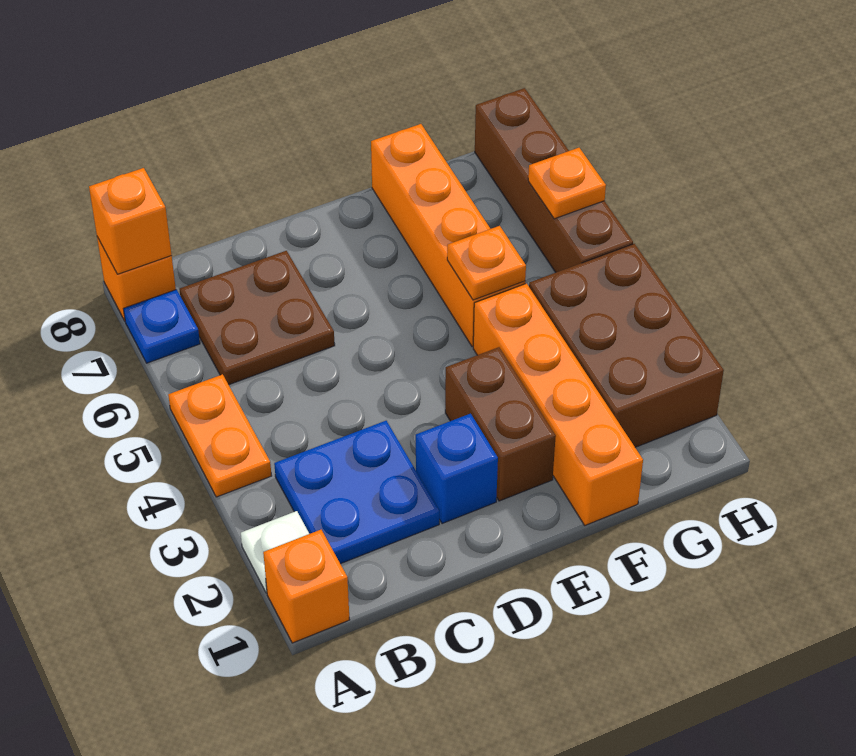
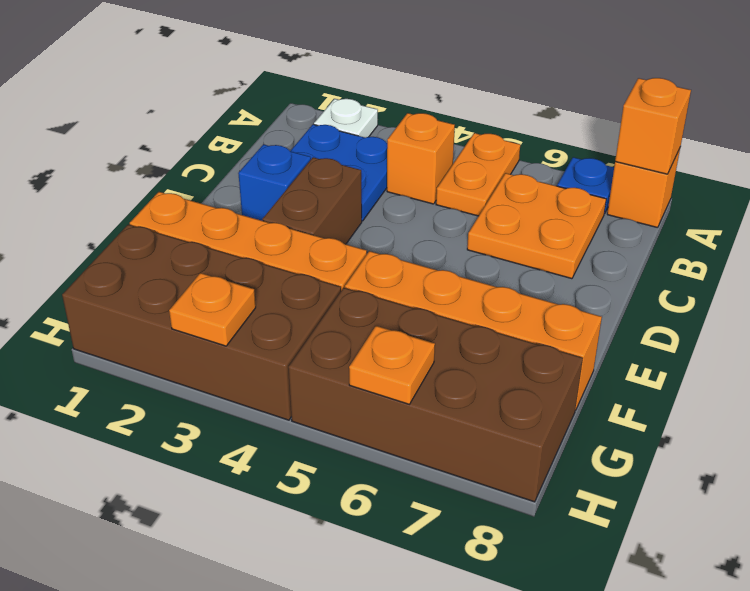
orange 1x1 brick [263,530,349,643] -> orange 1x1 brick moved to [387,113,455,204]
orange 1x2 plate [168,374,272,497] -> orange 1x2 plate turned to [436,133,520,216]
brown 2x2 plate [179,251,335,385] -> orange 2x2 plate [467,173,606,279]
brown 1x2 brick [445,347,556,501] -> brown 1x2 brick turned to [262,157,362,244]
orange 1x1 plate [447,226,526,300] -> orange 1x1 plate moved to [169,273,256,346]
brown 2x3 brick [529,244,724,447] -> brown 2x4 brick [62,225,341,420]
brown 1x4 brick [475,88,633,272] -> brown 2x4 brick [288,288,583,502]

